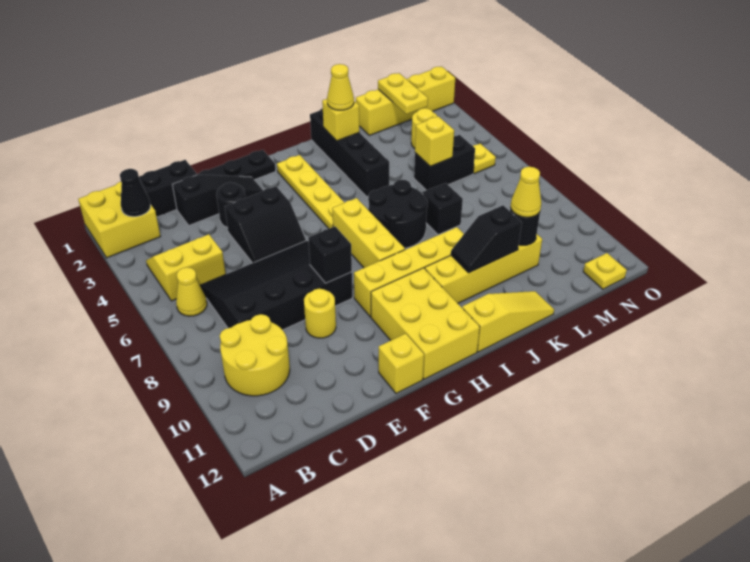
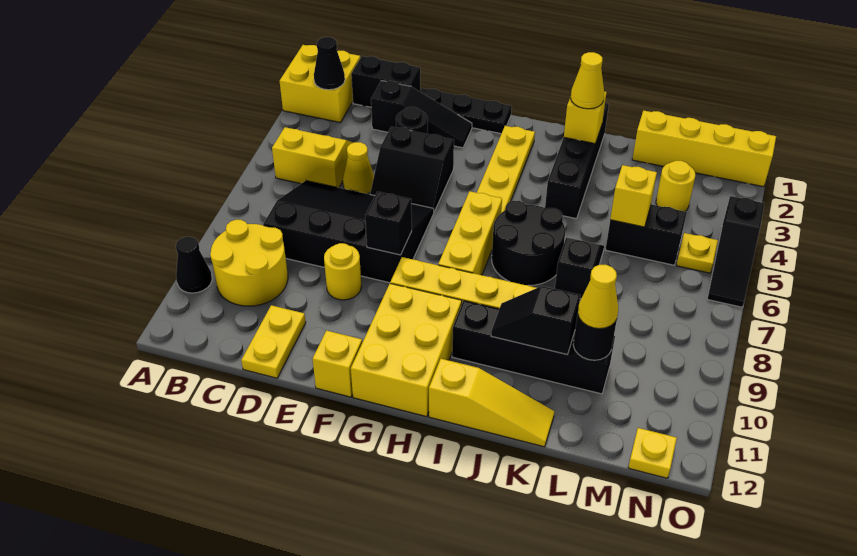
none -> black 1x1 cone [176,237,212,293]
yellow 1x1 cone [176,267,207,316] -> yellow 1x1 cone moved to [343,142,374,194]
yellow 1x4 brick [425,234,542,303] -> black 1x4 brick [452,301,615,394]
yellow 1x2 plate [378,73,428,114] -> yellow 1x2 plate moved to [241,305,306,378]
none -> black 1x3 slope [707,196,764,307]

